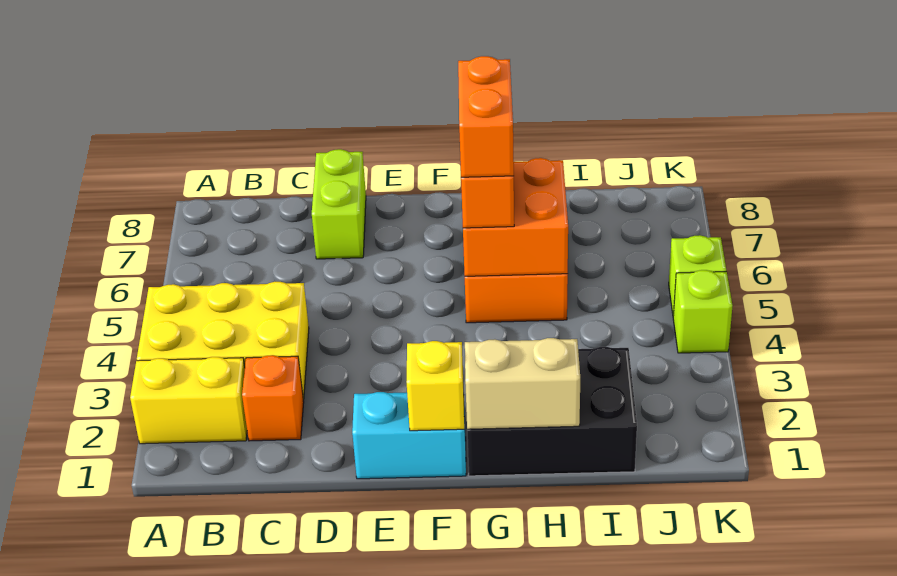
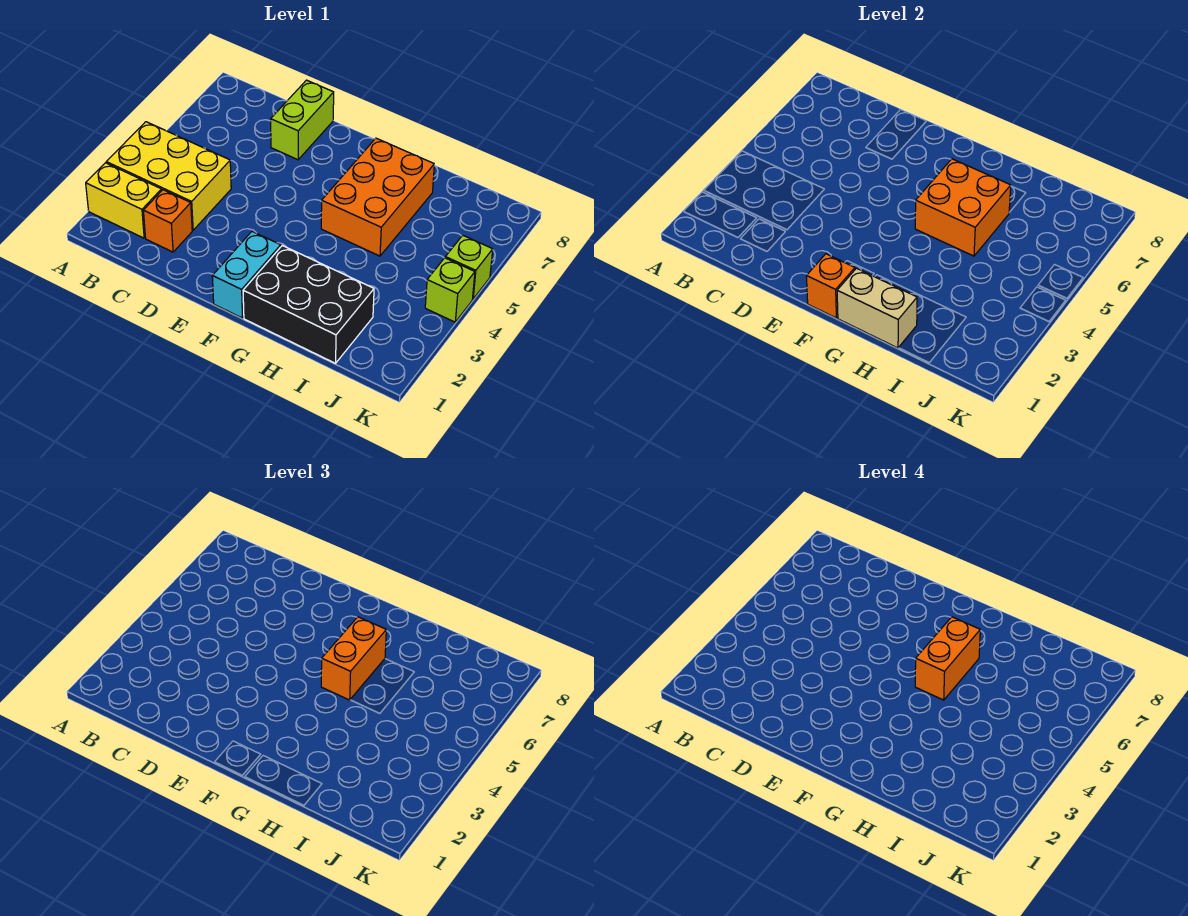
cyan 1x2 brick [352,392,466,479] -> cyan 1x2 brick turned to [212,232,281,318]
yellow 1x1 brick [406,341,464,431] -> orange 1x1 brick [806,254,855,318]

